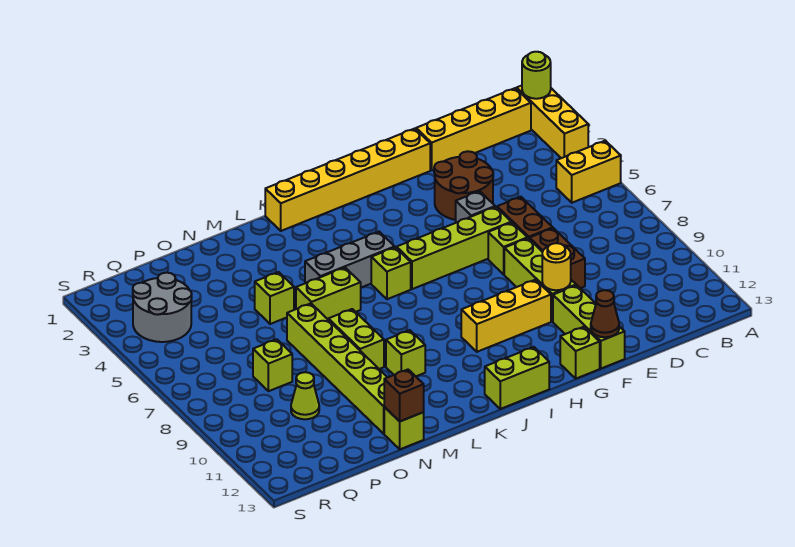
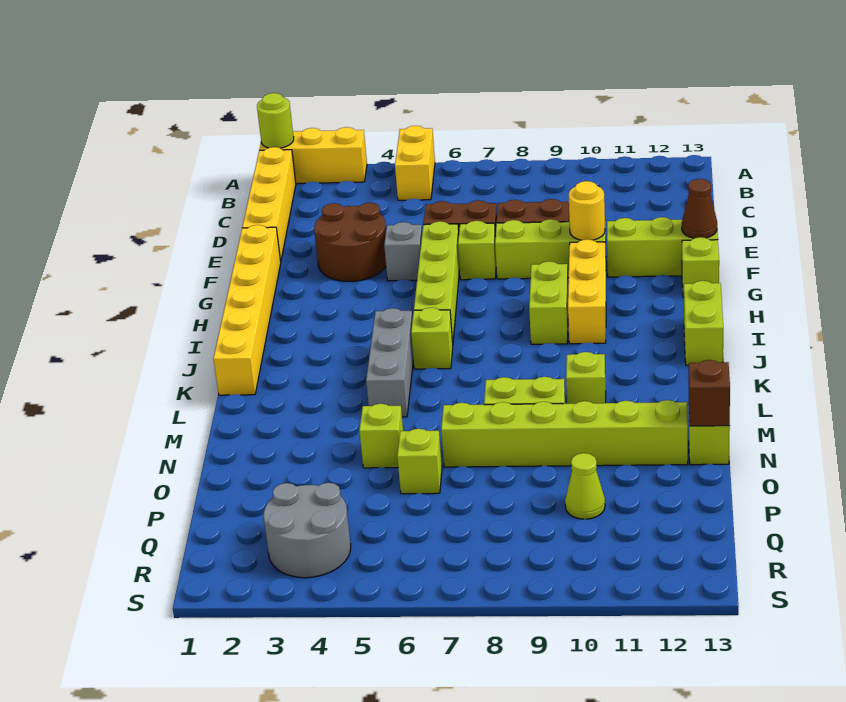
lime 1x2 brick [296,268,361,319] -> lime 1x2 brick moved to [529,261,568,344]
lime 1x1 brick [253,339,292,391] -> lime 1x1 brick moved to [397,429,442,494]

